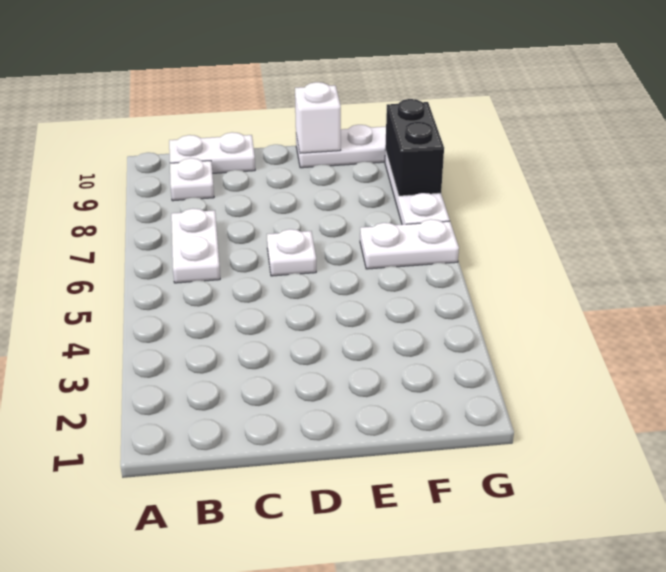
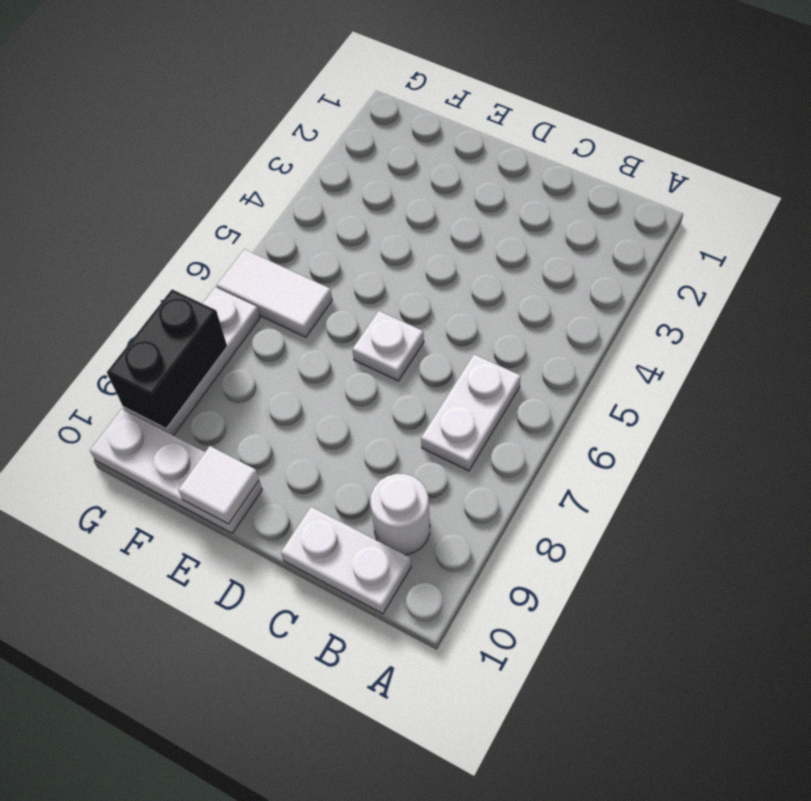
white 1x1 plate [170,158,214,201] -> white 1x1 round brick [370,474,430,555]
white 1x1 brick [295,82,341,153] -> white 1x1 tile [178,446,259,524]
white 1x2 plate [360,219,459,269] -> white 1x2 tile [217,249,332,337]

